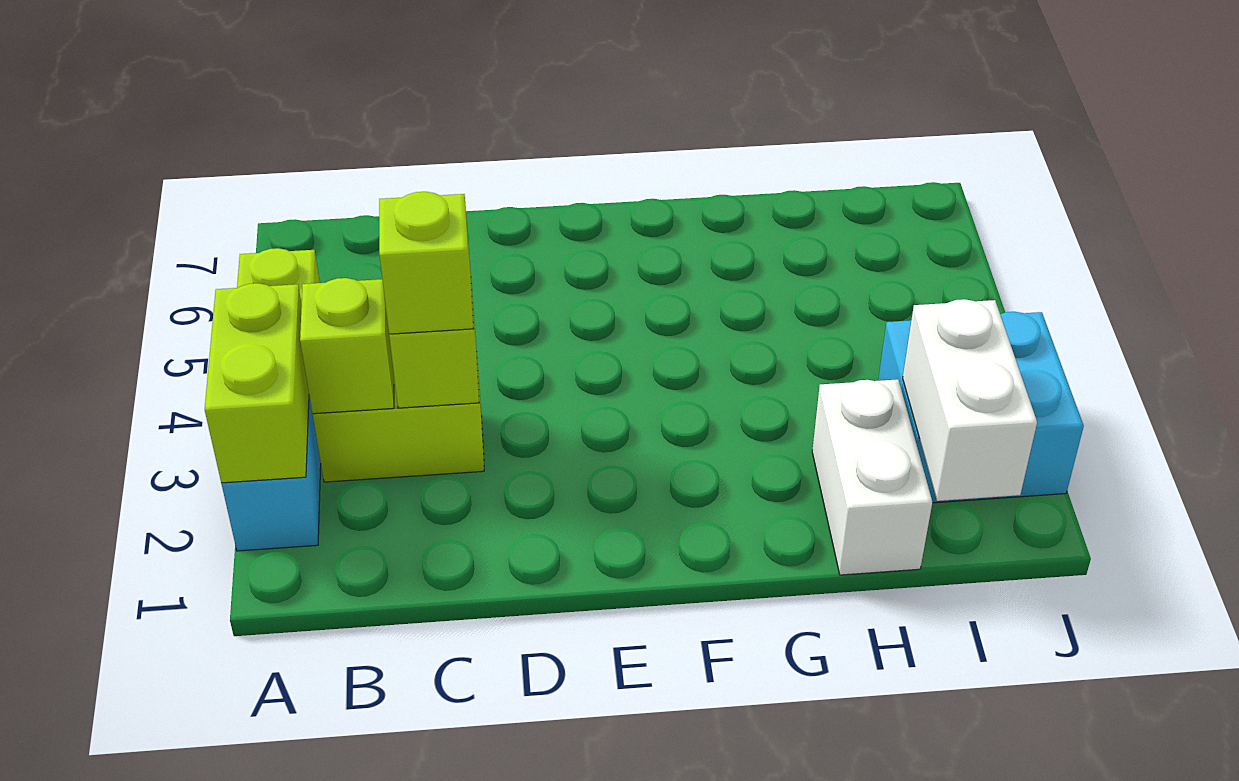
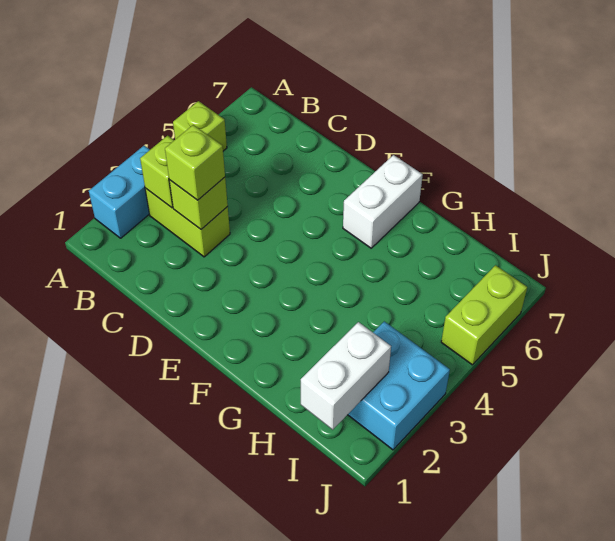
lime 1x2 brick [205,283,309,483] -> lime 1x2 brick moved to [441,265,527,365]
white 1x2 brick [812,379,932,575] -> white 1x2 brick moved to [343,155,423,248]

